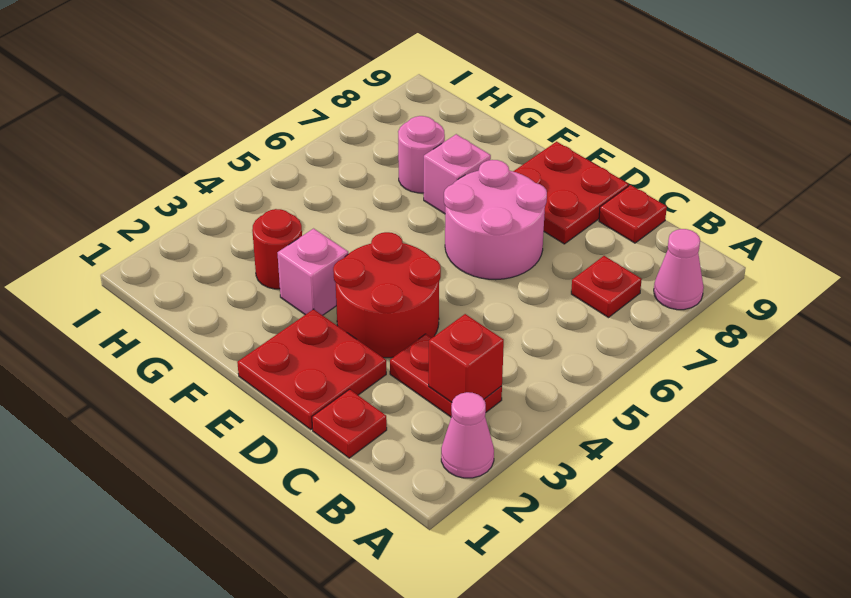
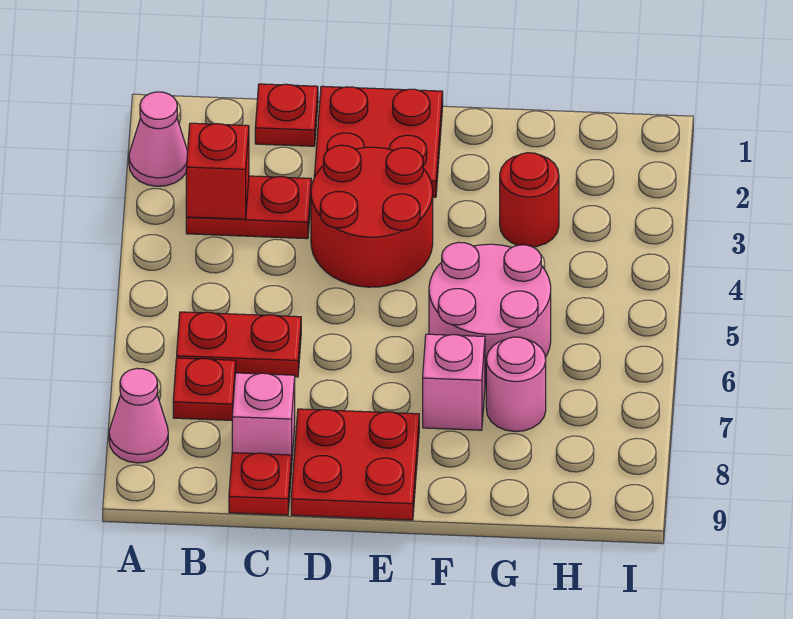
none -> red 1x2 plate [177,312,301,377]
pink 2x2 round brick [444,160,547,280] -> pink 2x2 round brick moved to [429,242,551,384]
pink 1x1 brick [278,229,348,315] -> pink 1x1 brick moved to [232,373,295,469]

